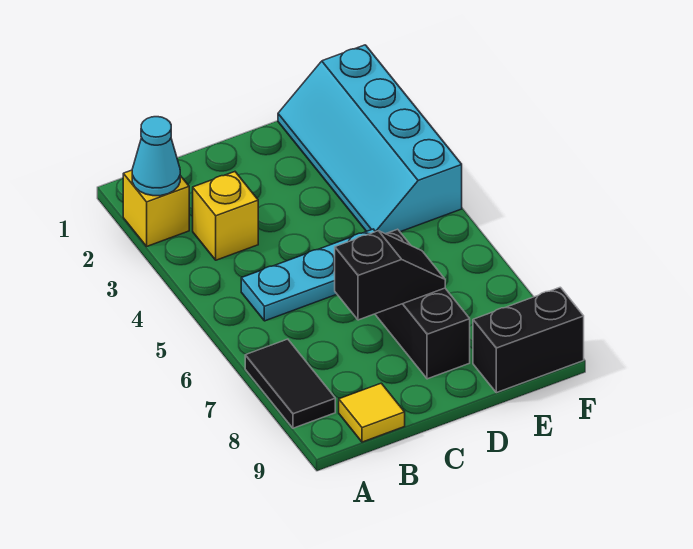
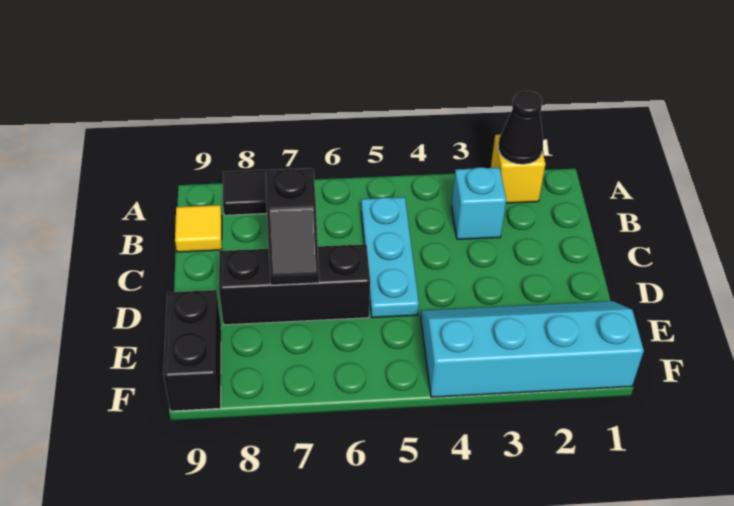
cyan 1x1 cone [132,117,180,196] -> black 1x1 cone [498,91,543,164]
yellow 1x1 brick [193,172,258,260] -> cyan 1x1 brick [452,167,506,239]

